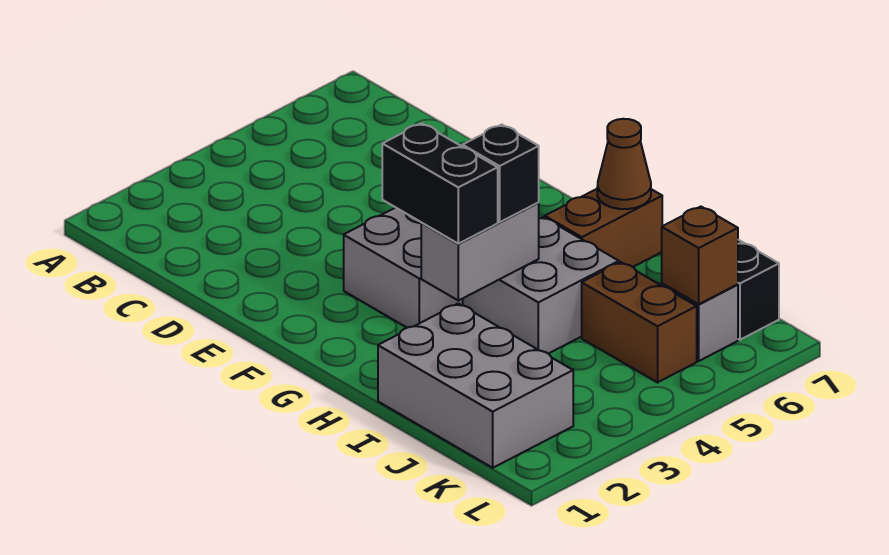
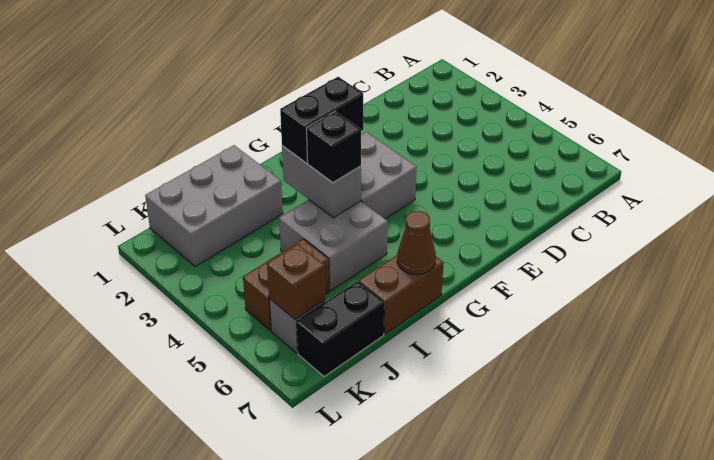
brown 1x2 brick [545,189,662,267] -> brown 1x2 brick turned to [359,255,444,334]

